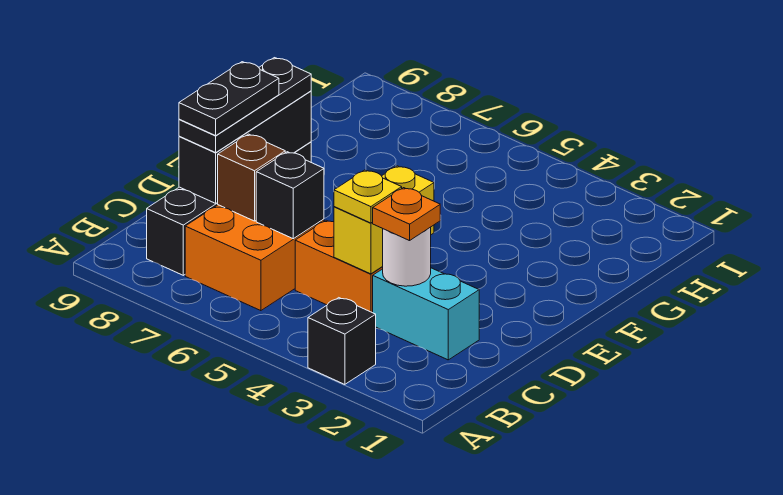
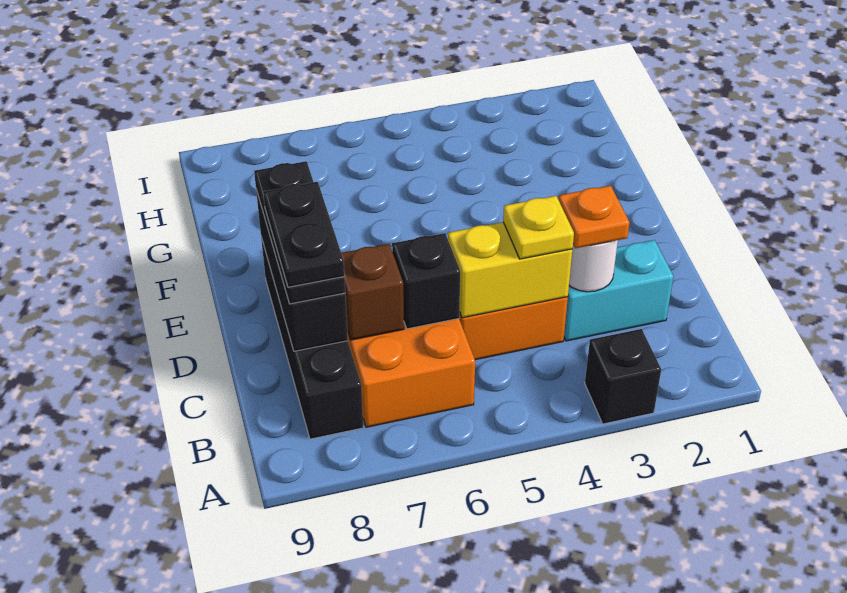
yellow 1x2 brick [334,166,434,274] -> yellow 1x2 brick turned to [448,222,572,318]

